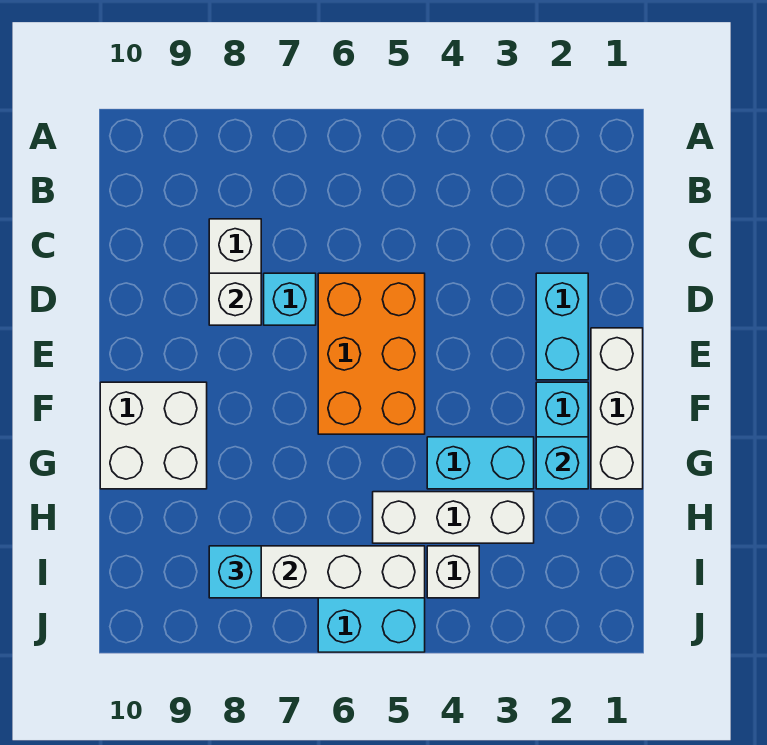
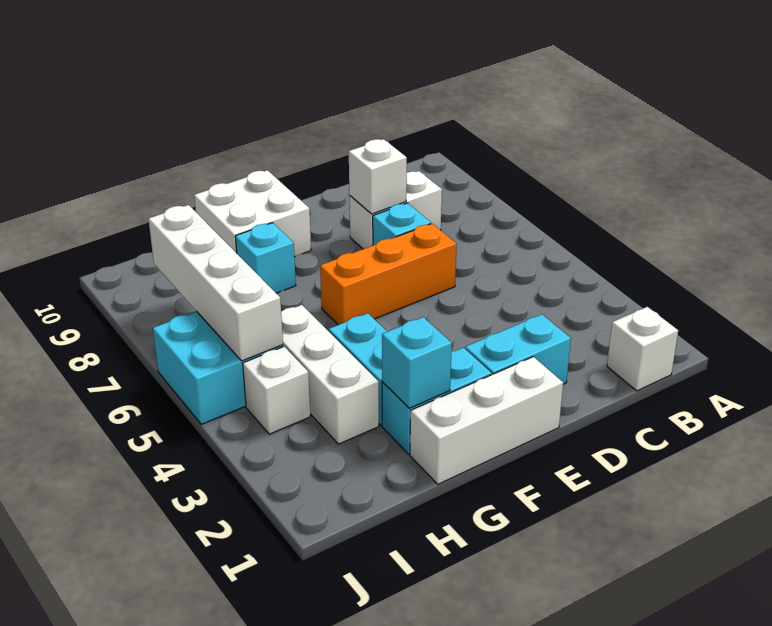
none -> white 1x1 brick [607,307,678,391]
orange 2x3 brick [318,273,425,434] -> orange 1x3 brick [320,224,457,325]
cyan 1x1 brick [209,546,261,598] -> cyan 1x1 brick moved to [235,223,296,293]

